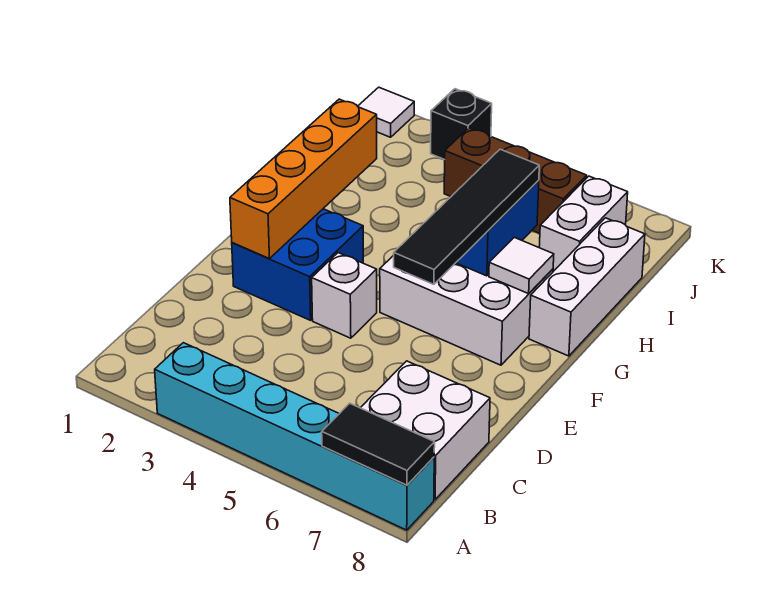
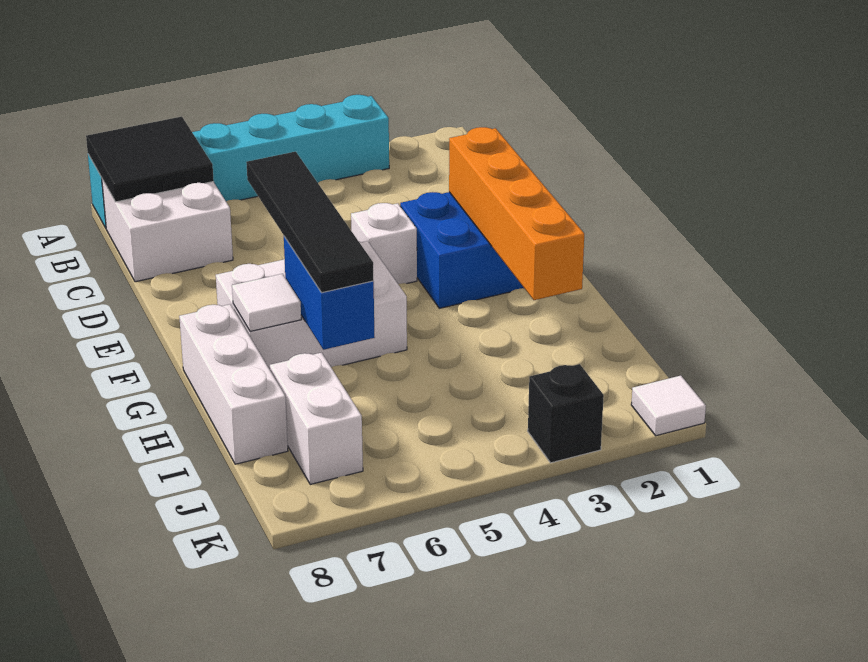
black 1x2 tile [322,403,435,485] -> black 2x2 tile [86,117,214,202]
brown 1x3 brick [444,128,587,233] -> none

